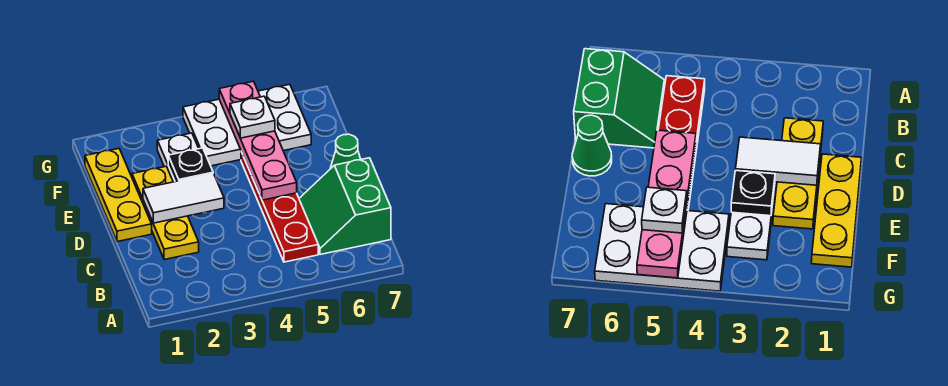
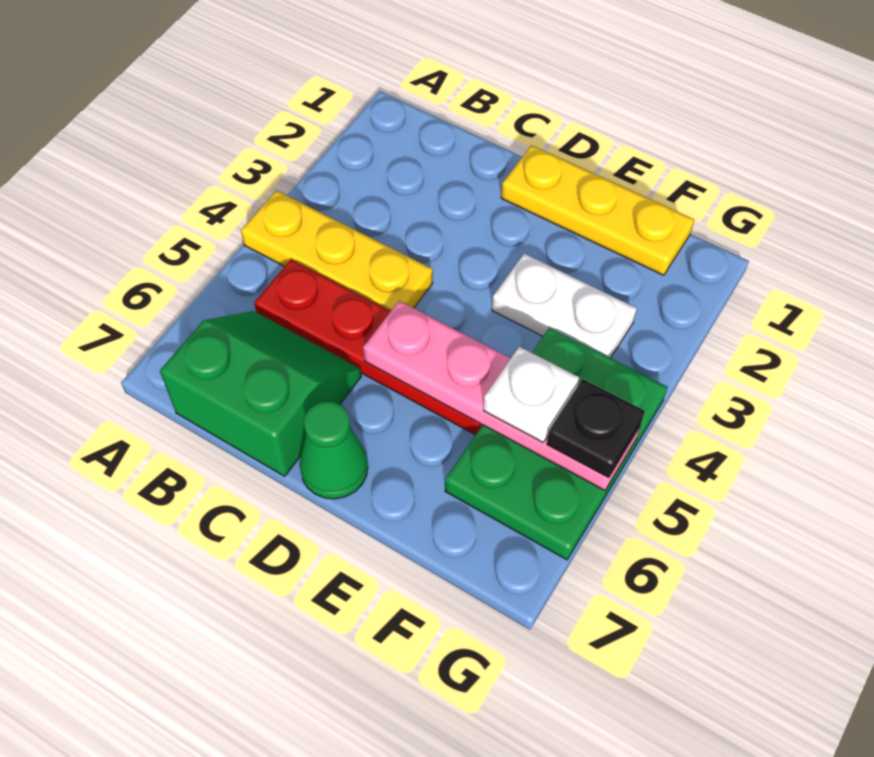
yellow 1x3 plate [132,166,199,260] -> yellow 1x3 plate moved to [241,191,433,311]
white 1x2 tile [143,174,224,223] -> none
black 1x1 plate [168,148,213,182] -> black 1x1 plate moved to [547,379,645,478]
white 2x3 plate [183,84,311,166] -> green 2x3 plate [445,328,668,560]

